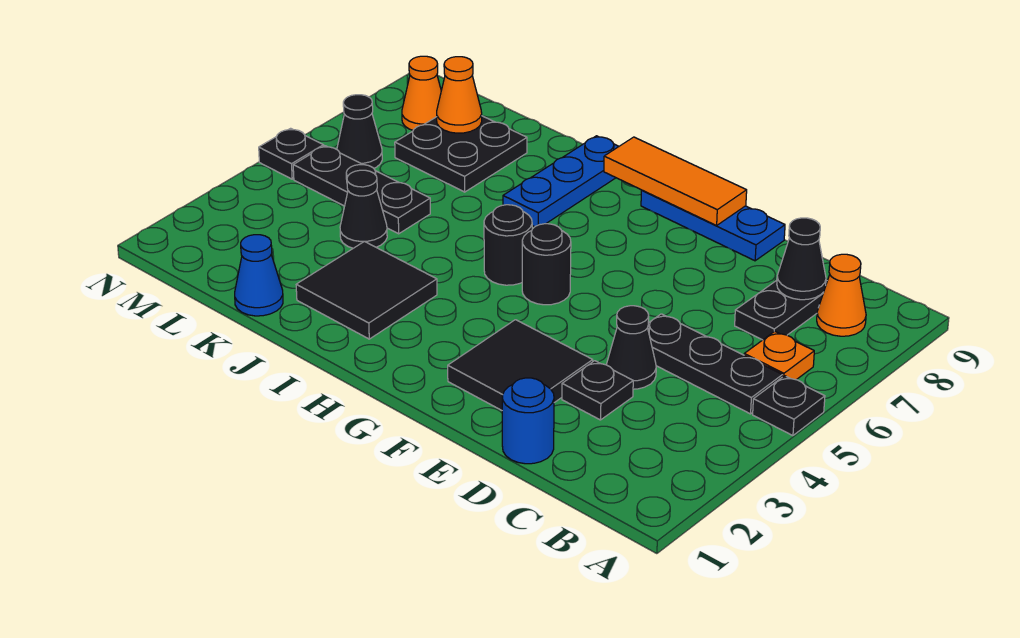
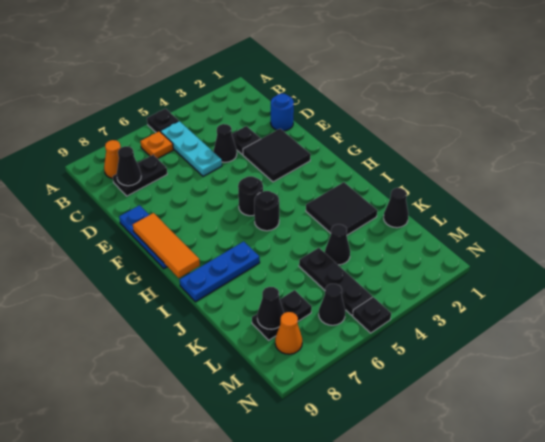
black 1x3 plate [648,314,782,414] -> cyan 1x3 plate [161,121,222,176]
blue 1x1 cone [235,235,283,316] -> black 1x1 cone [384,188,408,228]
black 2x2 plate [395,116,527,192] -> black 1x2 plate [252,290,312,340]
orange 1x1 cone [437,57,482,133] -> black 1x1 cone [257,287,284,329]

